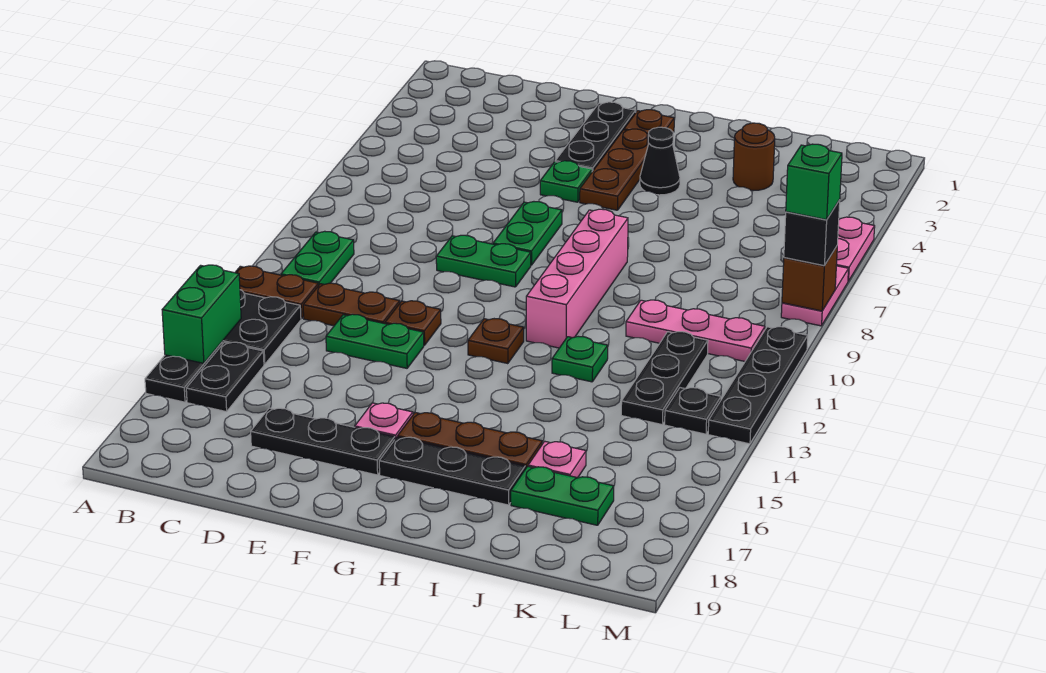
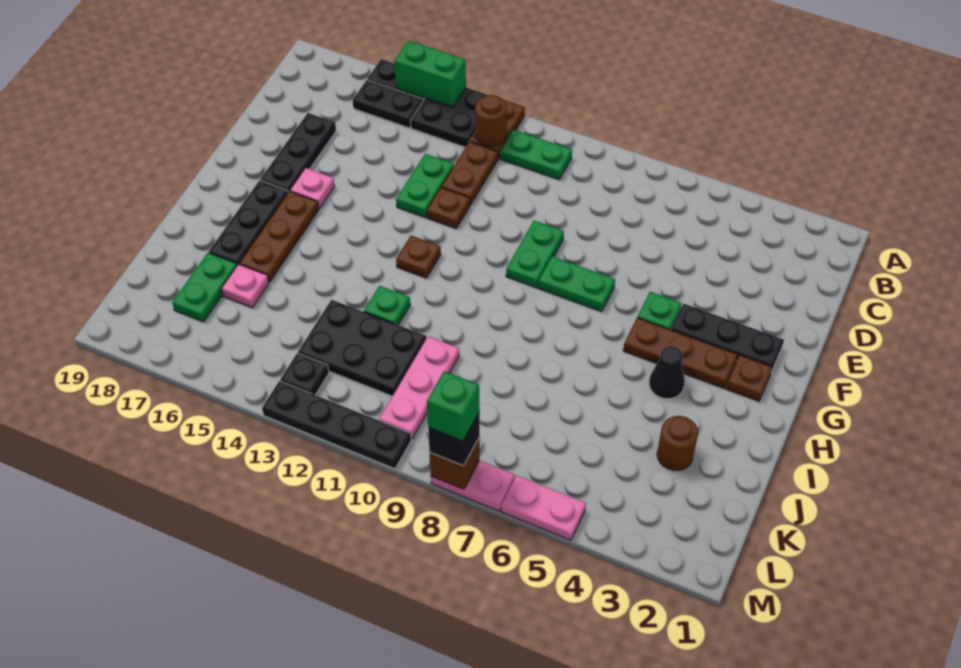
none -> brown 1x1 round brick [475,95,507,146]
pink 1x4 brick [526,209,628,348] -> none
black 1x3 plate [621,332,708,425] -> black 2x3 plate [298,300,426,396]

